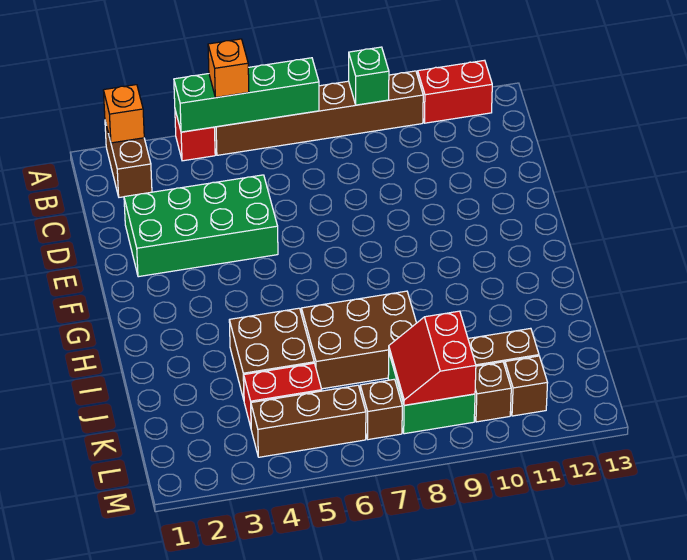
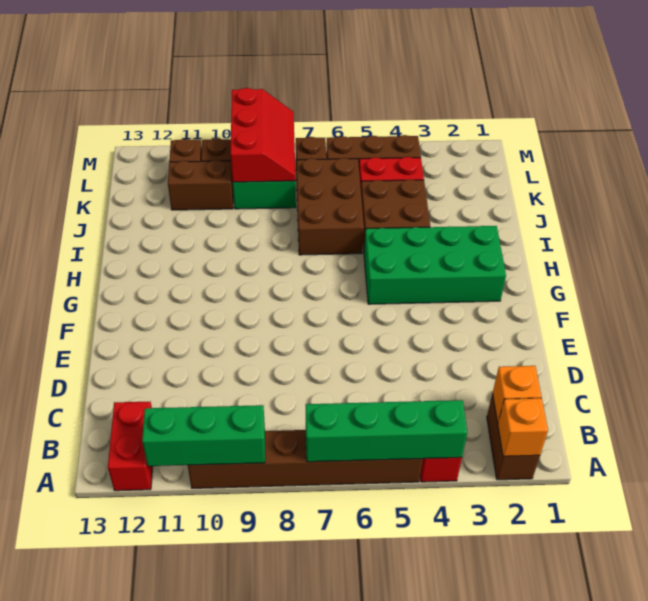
orange 1x1 brick [208,39,249,98] -> orange 1x1 brick moved to [493,366,542,423]
green 1x1 brick [349,47,389,105] -> green 1x3 brick [142,405,265,466]
red 1x2 brick [418,60,492,123] -> red 1x2 brick turned to [108,402,153,491]
green 2x4 brick [124,175,278,277] -> green 2x4 brick moved to [364,226,506,304]
brown 2x3 brick [301,291,416,389] -> brown 2x3 brick turned to [296,158,364,255]
red 2x2 slope [389,311,476,405] -> red 2x3 slope [231,88,296,182]

